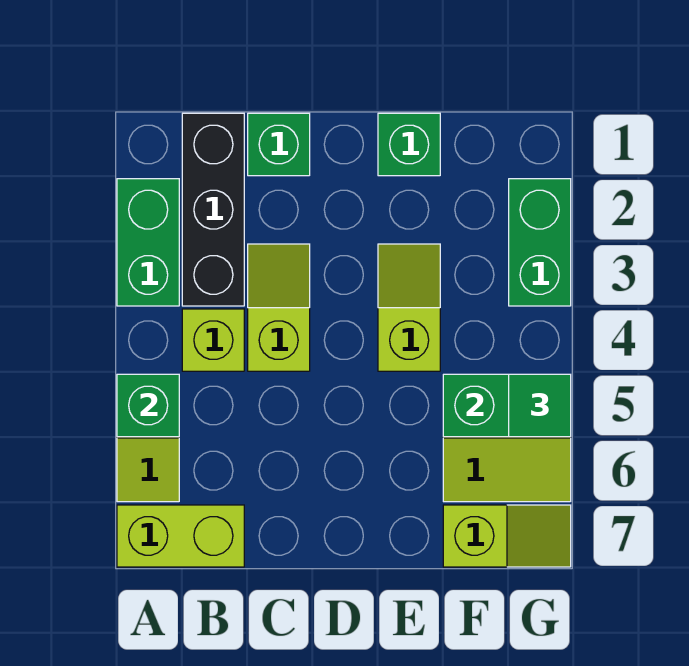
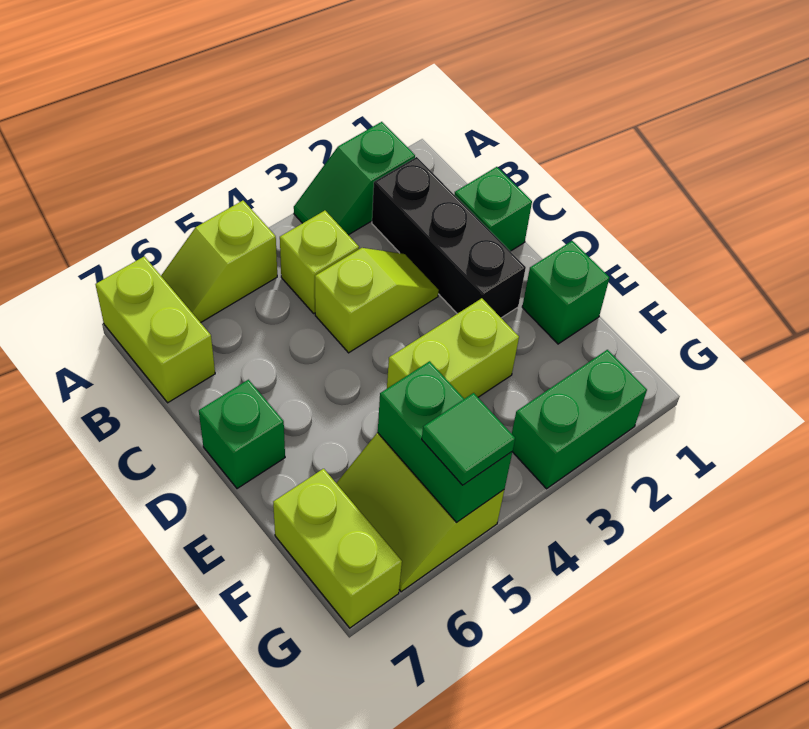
green 1x2 brick [117,179,179,306] -> green 1x2 slope [294,122,415,235]
green 1x1 brick [117,374,179,437] -> green 1x1 brick moved to [199,380,285,489]
black 1x3 brick [182,113,244,306] -> black 1x3 brick turned to [372,157,526,318]
lime 1x2 slope [378,244,440,371] -> lime 1x2 brick [387,298,519,399]
lime 1x2 slope [443,505,571,567] -> lime 1x2 brick [273,469,402,628]

